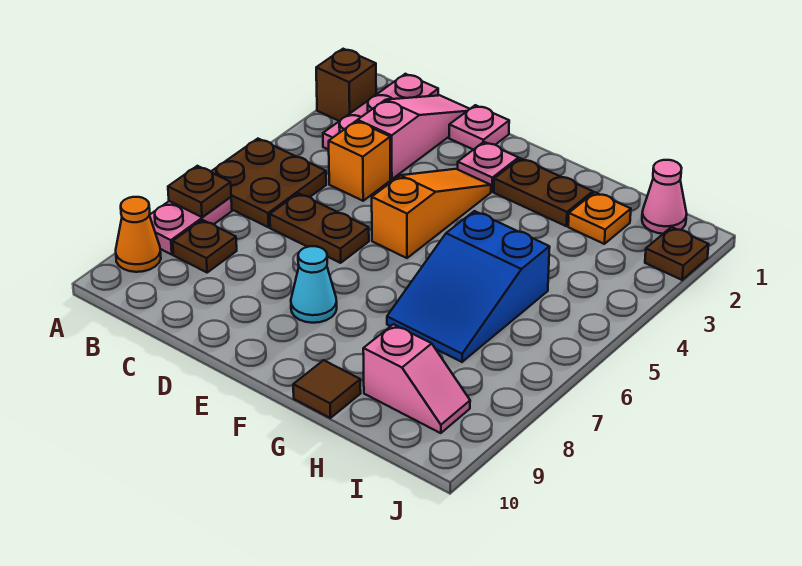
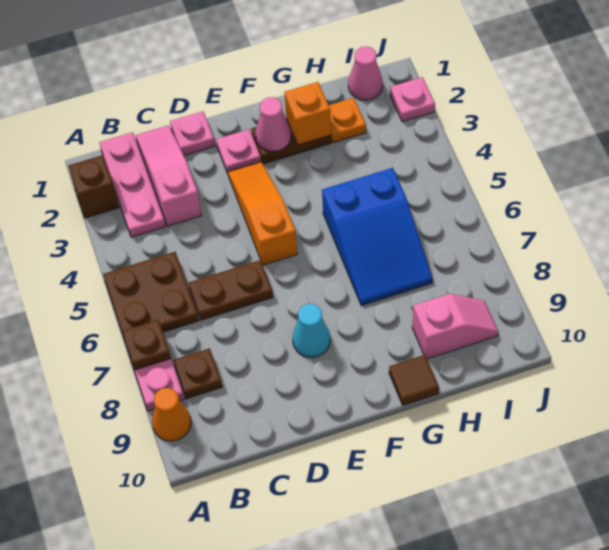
orange 1x1 brick [329,121,390,201] -> orange 1x1 brick moved to [284,82,331,145]
none -> pink 1x1 cone [255,97,291,152]
brown 1x1 plate [645,227,709,280] -> pink 1x1 plate [390,77,435,122]

